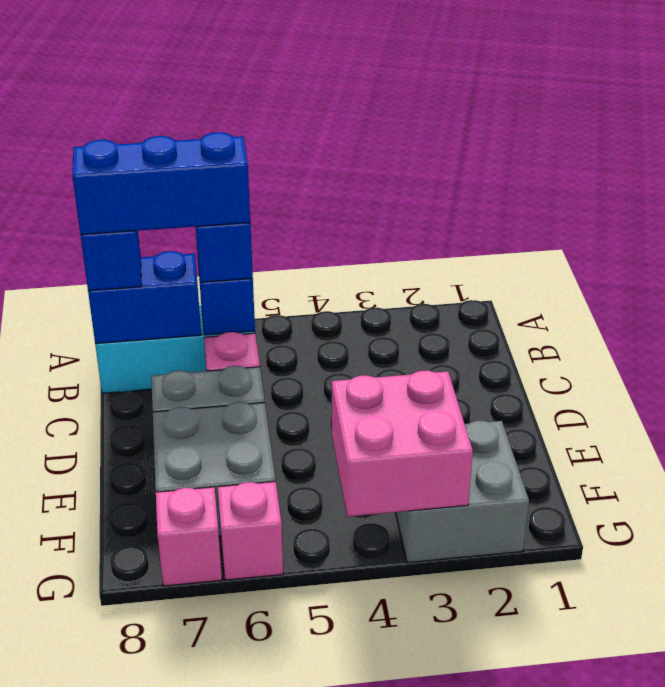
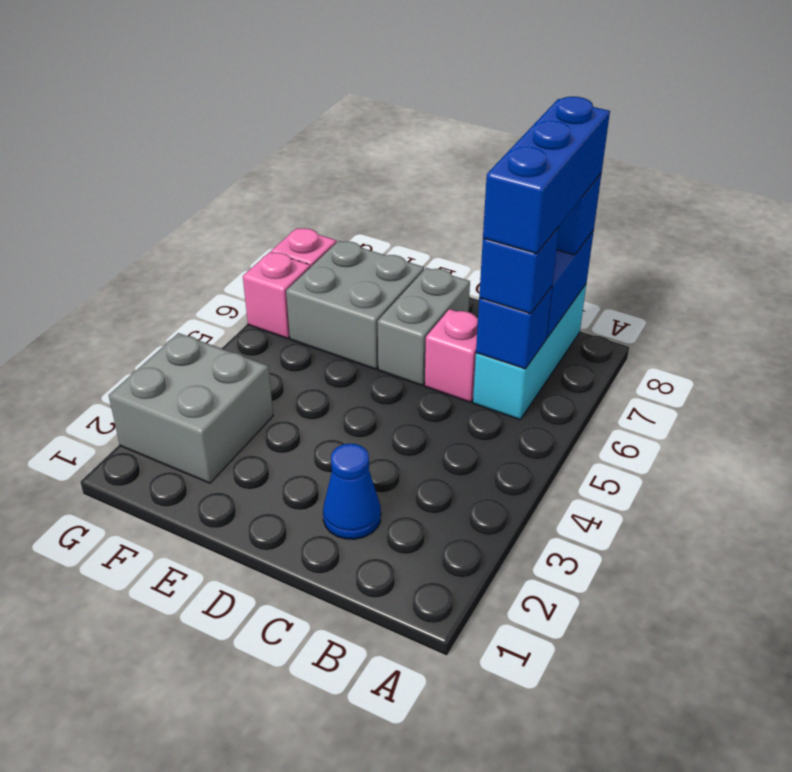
none -> blue 1x1 cone [323,444,381,539]
pink 2x2 brick [332,371,473,516] -> none

